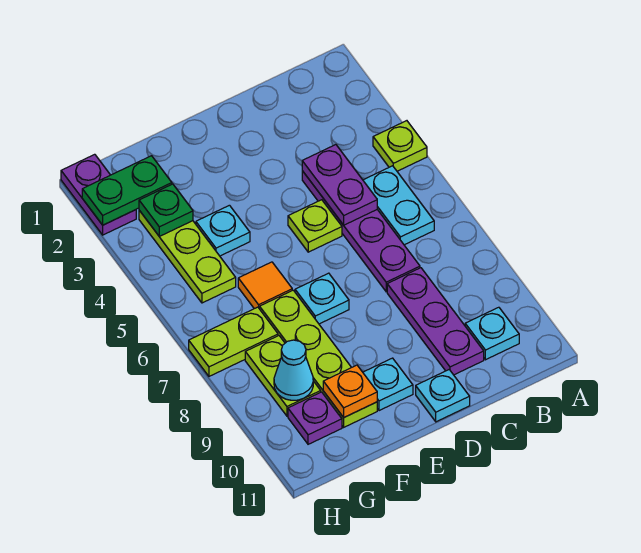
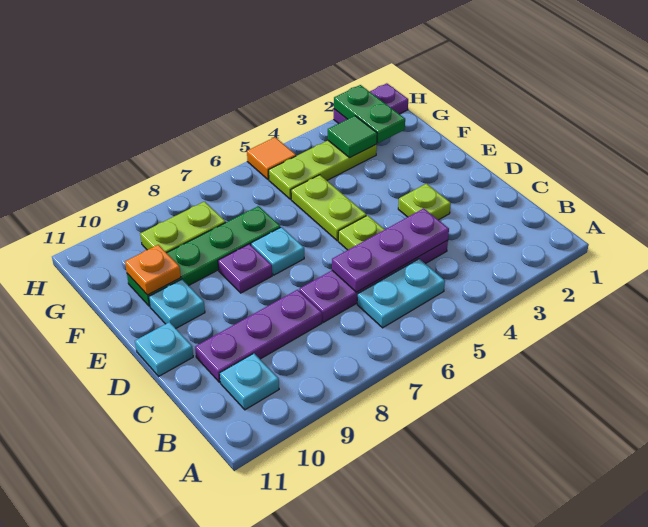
lime 1x1 plate [373,121,427,171] -> lime 1x1 plate moved to [398,184,451,220]
purple 1x2 plate [302,145,377,225] -> purple 1x3 plate [332,208,449,292]
cyan 1x1 plate [196,205,250,256] -> none
orange 1x1 tile [238,262,292,309] -> orange 1x1 tile moved to [247,137,296,180]
lime 1x4 plate [260,290,377,427] -> green 1x4 plate [127,206,280,306]
green 1x1 plate [139,184,193,236] -> green 1x1 tile [328,116,377,158]
lime 1x2 plate [189,307,278,376] -> lime 1x2 plate moved to [291,175,366,241]
cyan 1x1 cone [274,340,313,400] -> none
purple 1x1 plate [288,392,342,444] -> purple 1x1 plate moved to [218,244,272,293]

